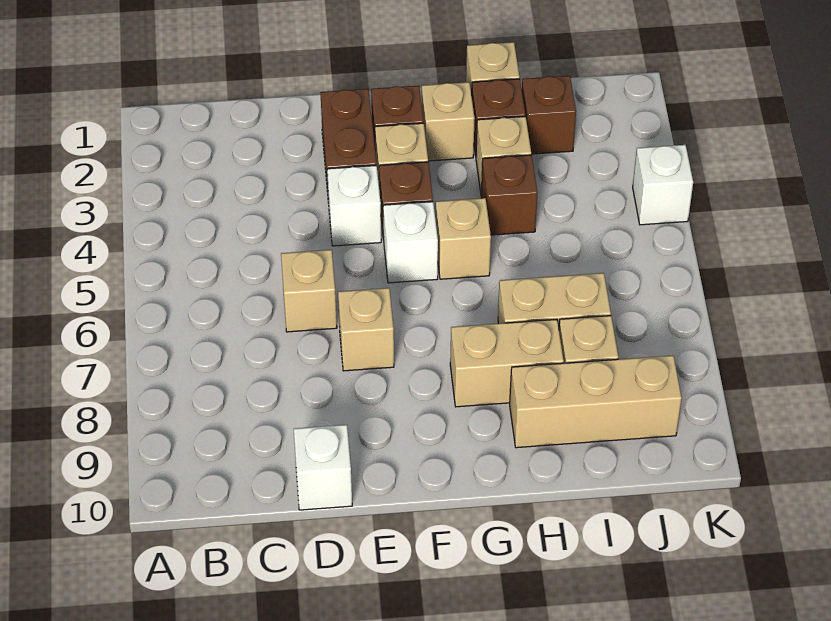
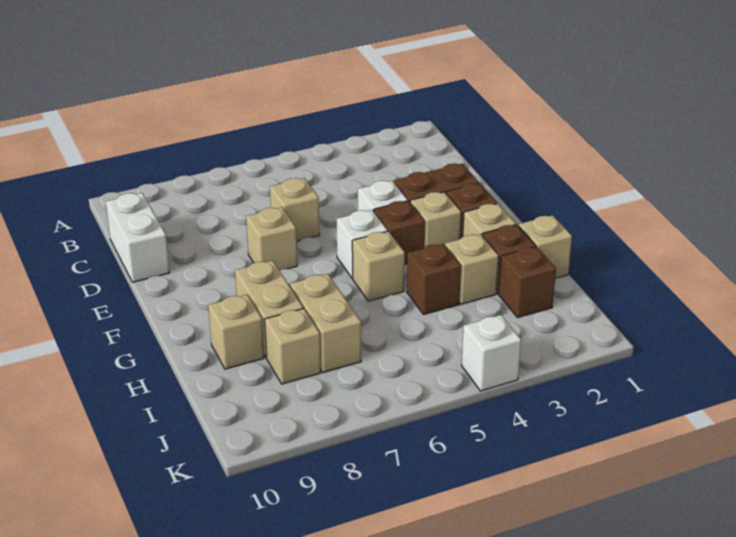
white 1x1 brick [294,425,352,510] -> white 1x2 brick [106,193,170,282]
tan 1x3 brick [510,356,682,448] -> tan 1x1 brick [208,295,264,369]

